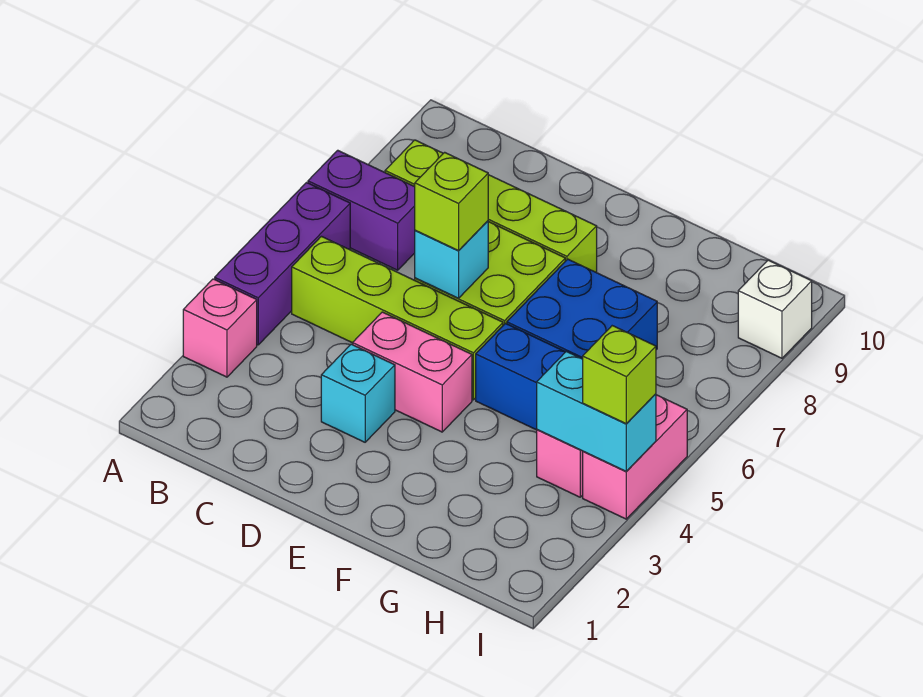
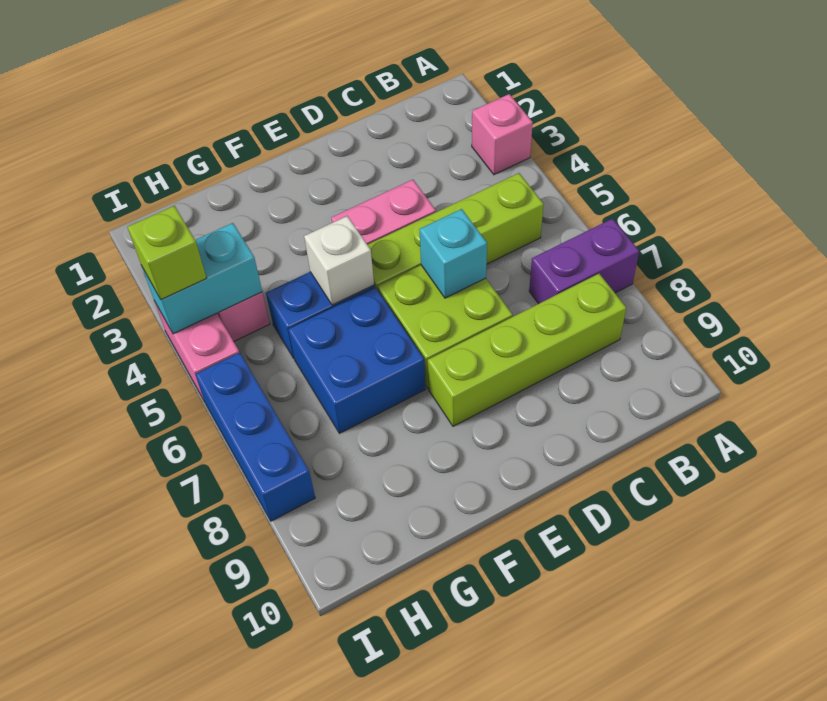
purple 1x3 brick [215,183,350,345] -> none
cyan 1x1 brick [321,344,395,442] -> none
lime 1x1 brick [415,152,488,251] -> none
none -> blue 1x3 brick [195,352,315,521]
white 1x1 brick [738,260,812,358] -> white 1x1 brick moved to [304,216,374,305]

